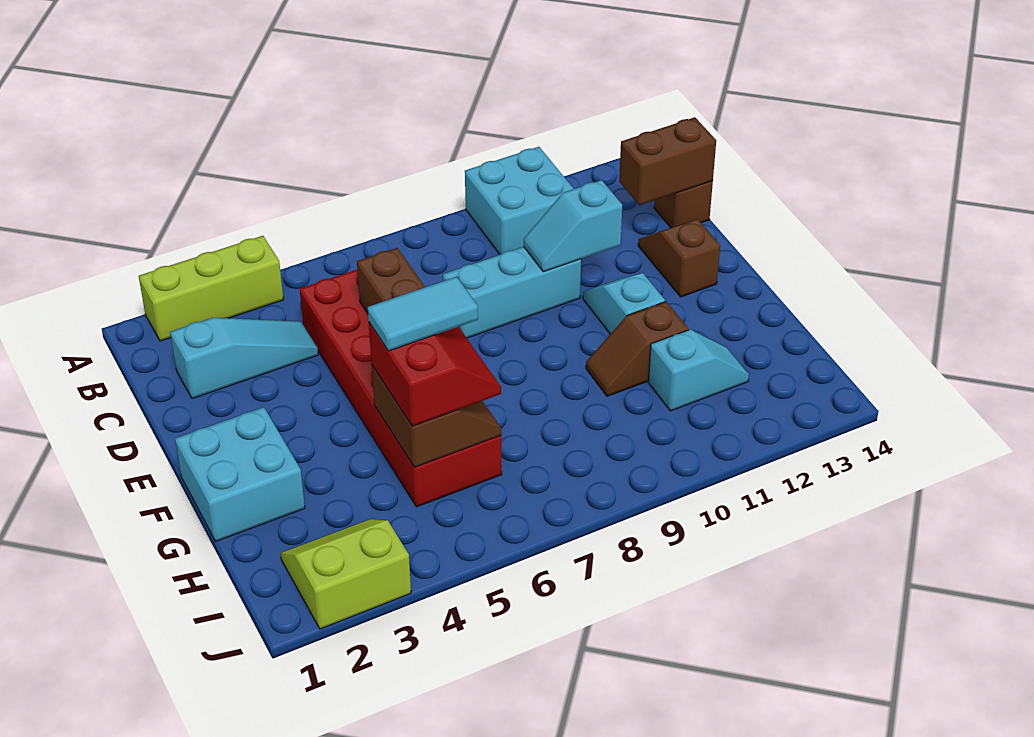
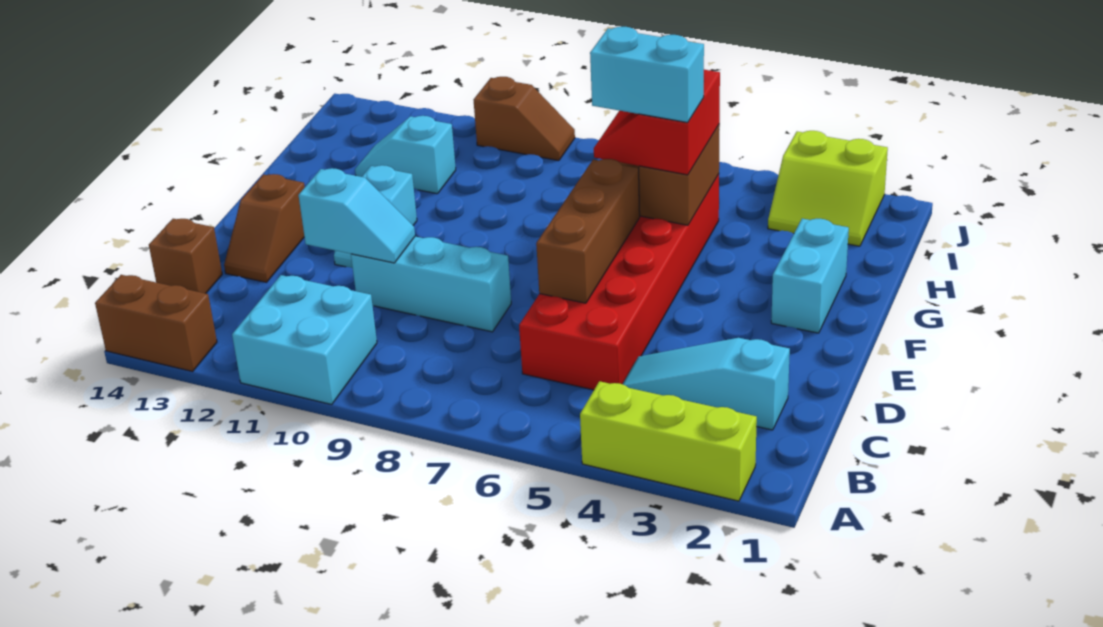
brown 1x2 brick [619,117,716,205] -> brown 1x2 brick moved to [95,275,217,371]
cyan 2x2 brick [175,407,305,541] -> cyan 1x2 brick [771,219,849,333]
cyan 1x2 tile [368,277,478,351] -> cyan 1x2 brick [590,27,704,123]
brown 1x2 slope [586,302,688,396] -> brown 1x2 slope moved to [474,77,575,161]

